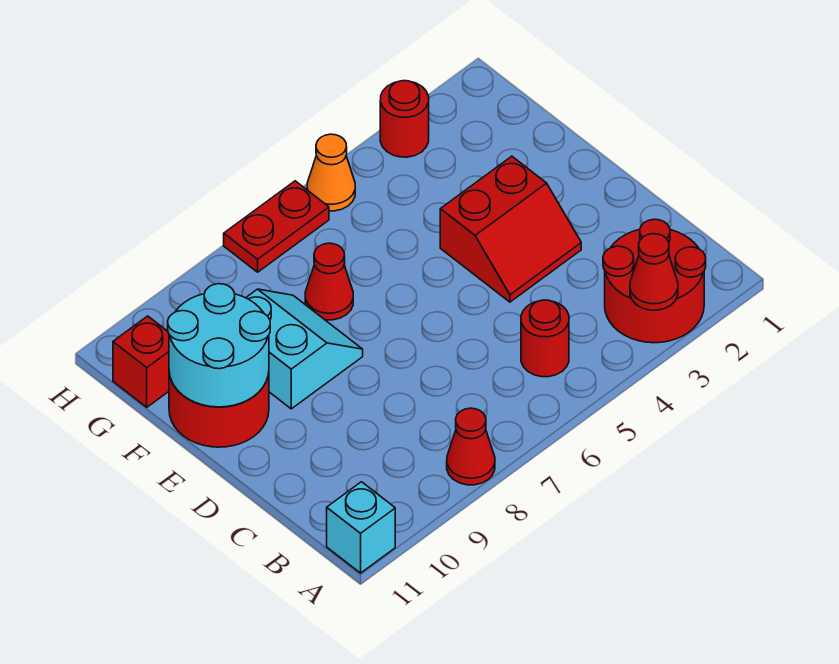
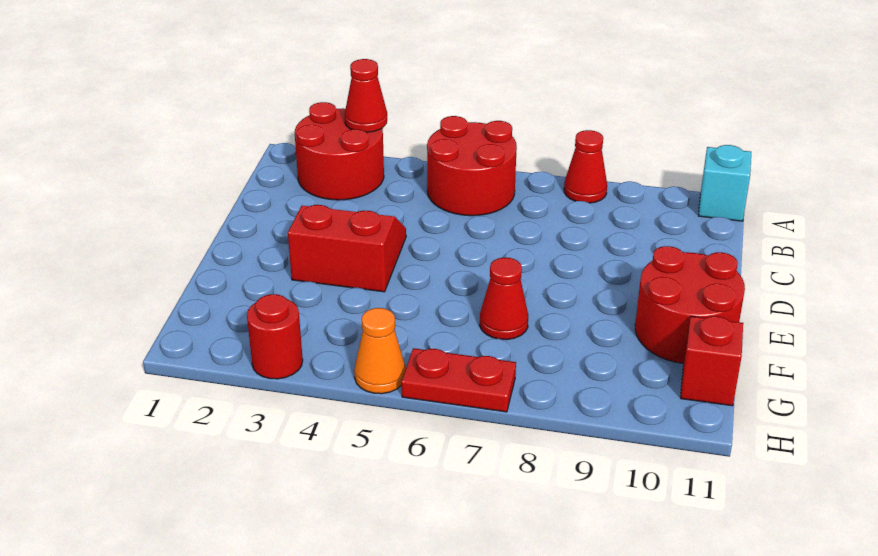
red 1x1 round brick [521,300,569,377] -> red 2x2 round brick [427,116,517,216]
cyan 2x2 slope [246,289,363,409] -> none
cyan 2x2 round brick [168,284,270,407] -> none

